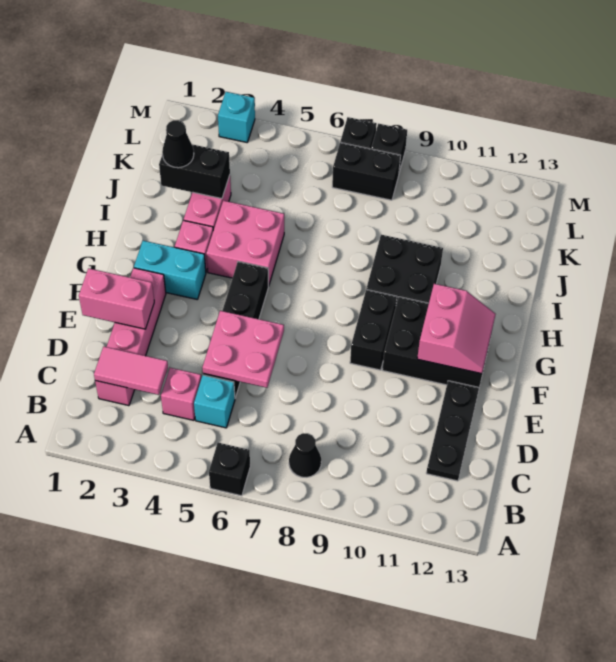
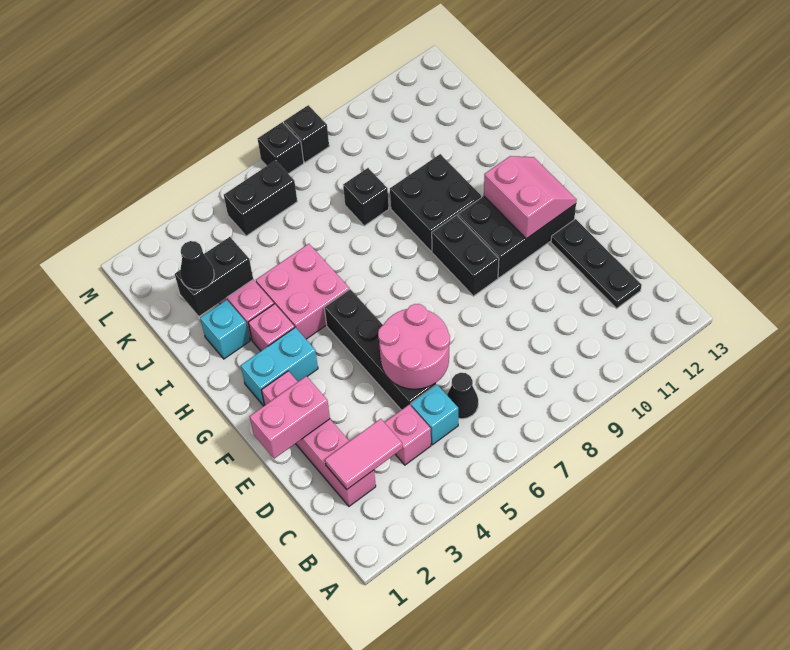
black 1x1 brick [209,443,250,496] -> black 1x1 brick moved to [343,168,389,226]
black 1x1 cone [289,433,321,477] -> black 1x1 cone moved to [447,373,478,419]
pink 2x2 plate [203,311,284,388] -> pink 2x2 round brick [378,304,450,389]
black 1x2 brick [332,142,401,200] -> black 1x2 brick moved to [224,160,297,236]
cyan 1x1 brick [218,92,255,142] -> cyan 1x1 brick moved to [200,300,250,359]

